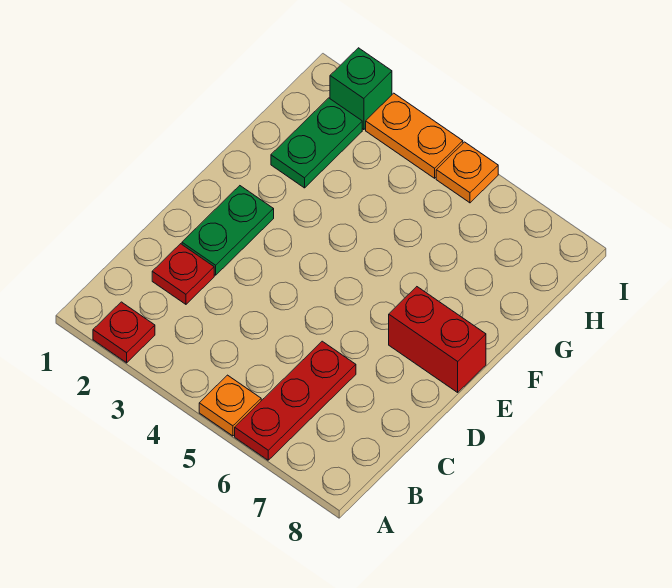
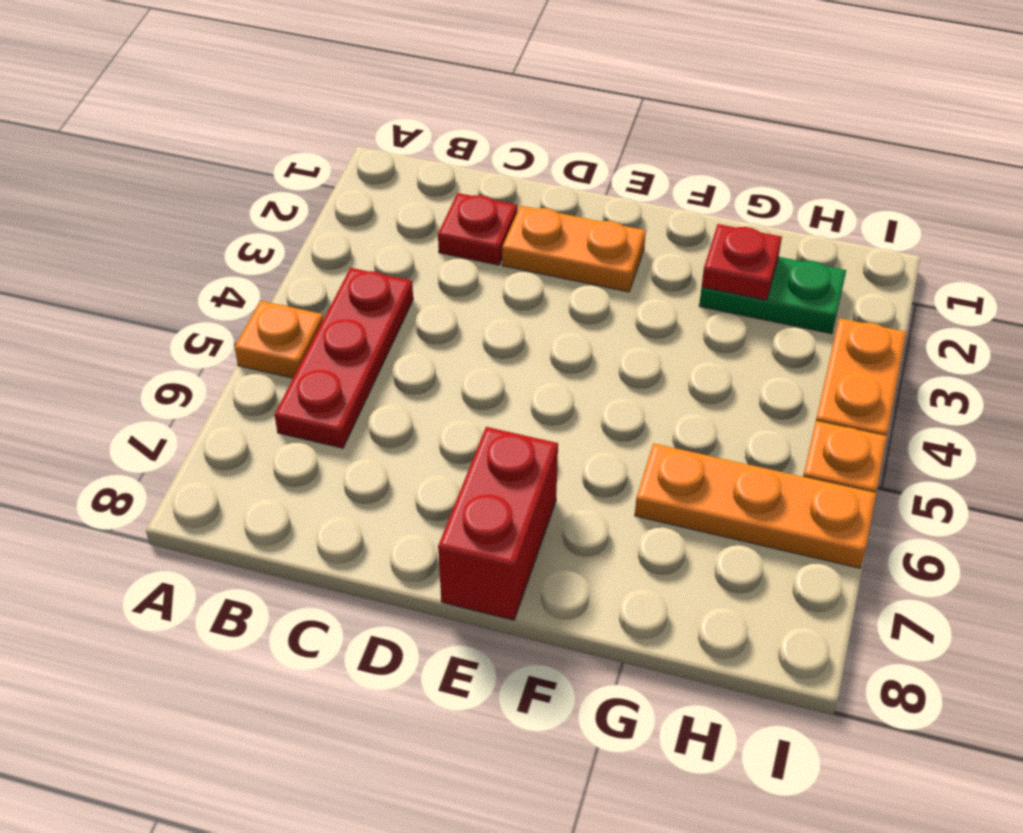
red 1x1 plate [93,302,155,363] -> red 1x1 plate moved to [702,224,782,300]
red 1x3 plate [235,341,356,460] -> red 1x3 plate turned to [275,268,413,448]
green 1x2 plate [182,186,274,275] -> orange 1x2 plate [502,205,646,292]
none -> orange 1x3 plate [635,443,876,568]
green 1x1 brick [330,48,392,130] -> none

